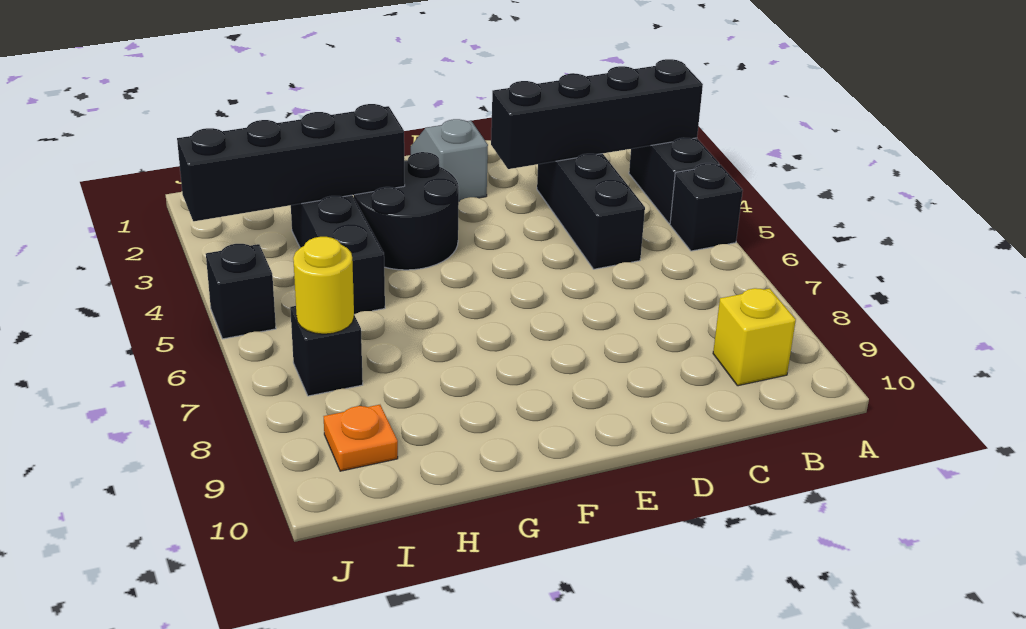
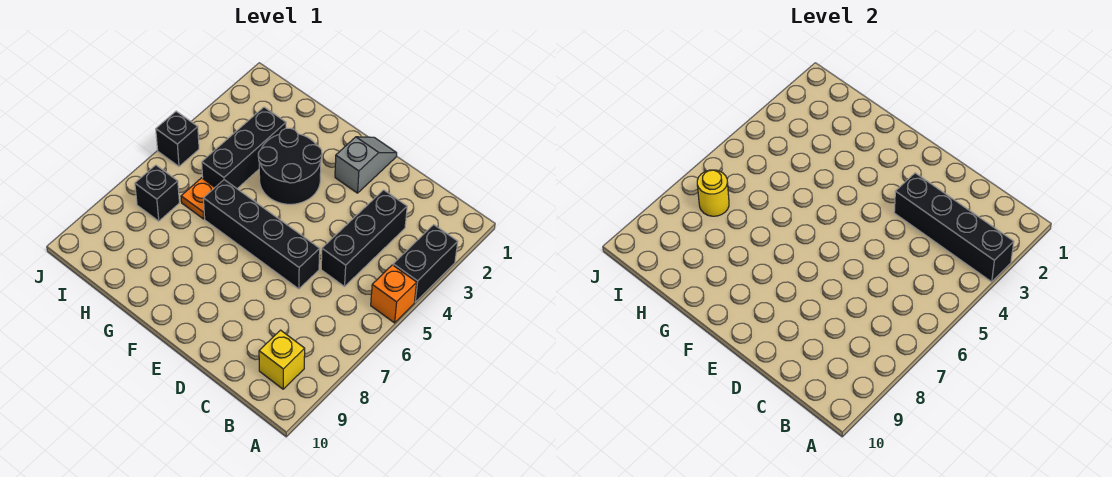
black 1x1 brick [670,163,743,251] -> orange 1x1 brick [371,265,417,323]
black 1x4 brick [177,104,405,221] -> black 1x4 brick moved to [203,180,320,289]
orange 1x1 plate [324,405,398,471] -> orange 1x1 plate moved to [181,178,215,219]

